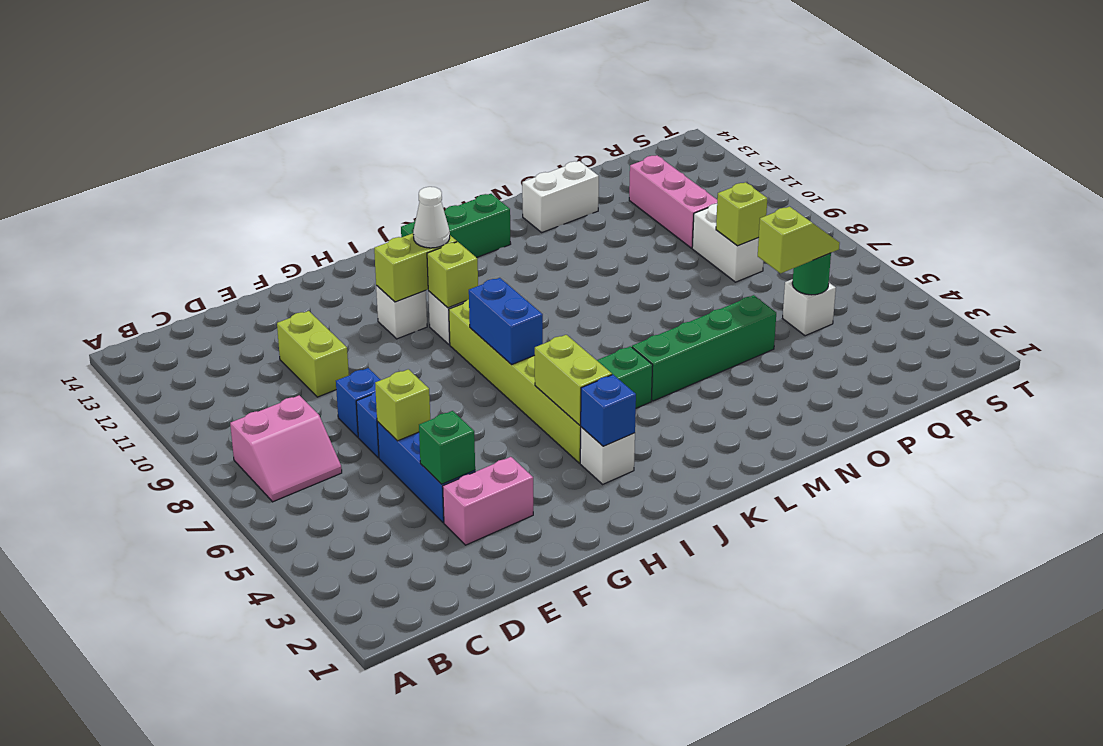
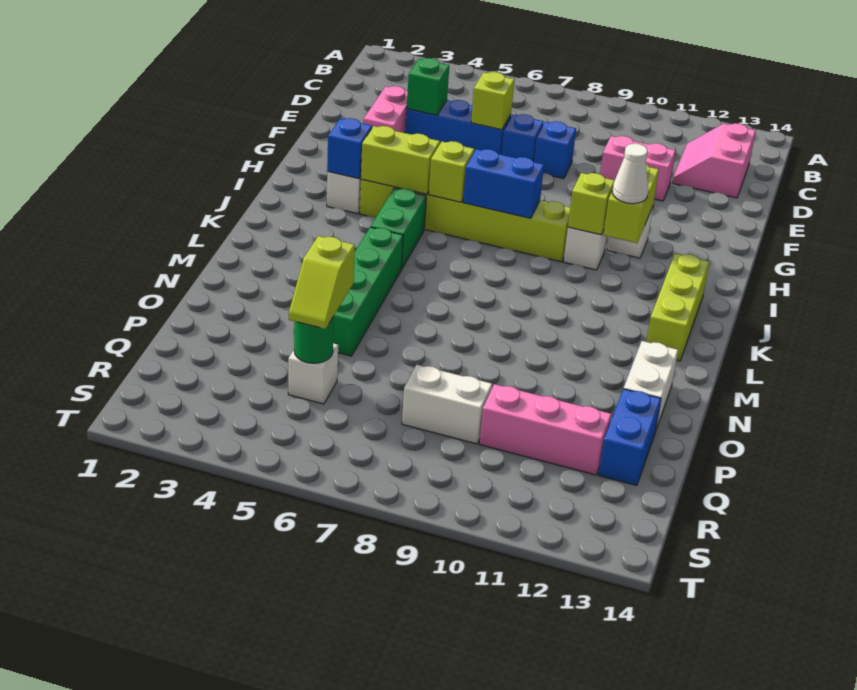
pink 2x2 slope [230,395,342,502] -> pink 2x2 slope moved to [672,123,756,198]
lime 1x2 brick [277,311,349,397] -> pink 1x2 brick [600,136,676,201]
green 1x3 brick [401,194,511,258] -> lime 1x3 brick [647,253,709,361]
none -> blue 1x2 brick [599,389,661,486]
lime 1x1 brick [716,182,767,246] -> lime 1x1 brick moved to [429,141,474,202]

